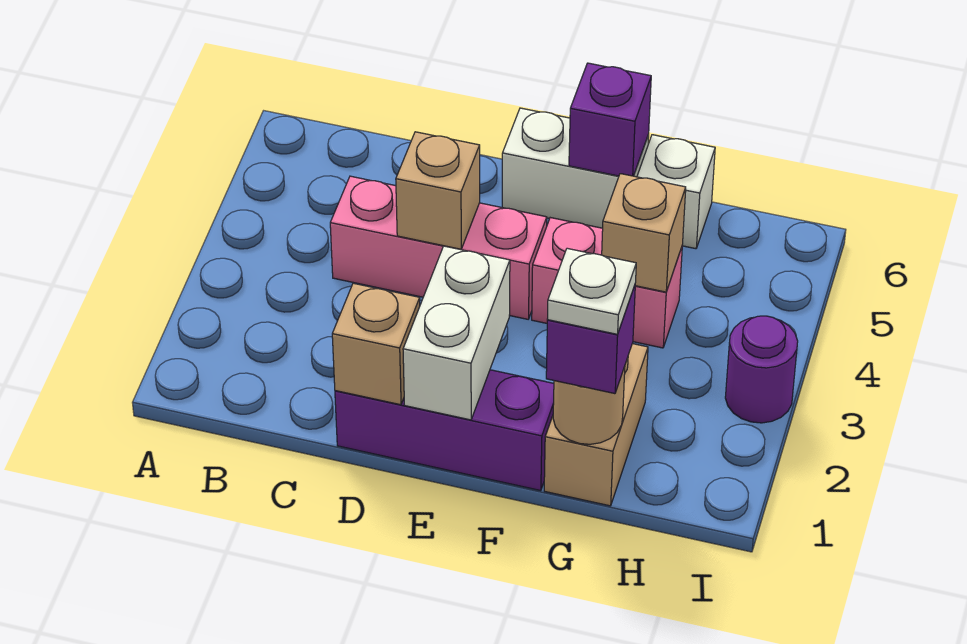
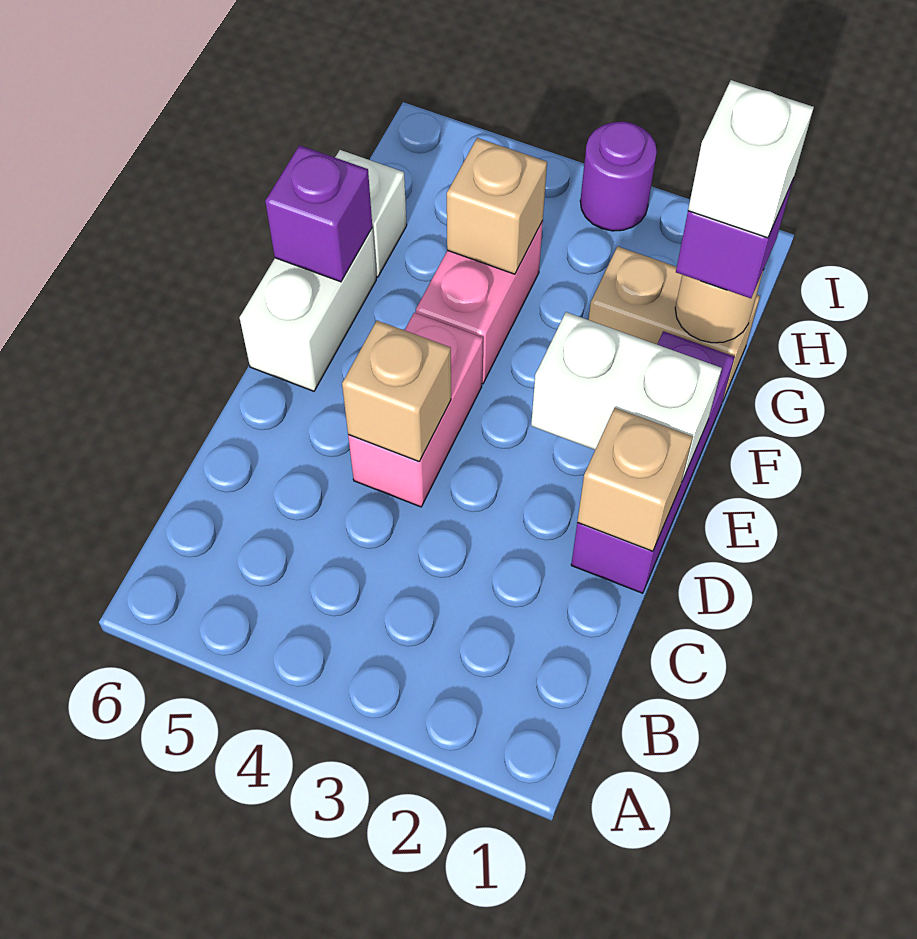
pink 1x3 brick [330,176,547,319] -> pink 1x2 brick [348,313,483,507]
white 1x1 plate [547,248,636,334] -> white 1x1 brick [688,80,814,238]

